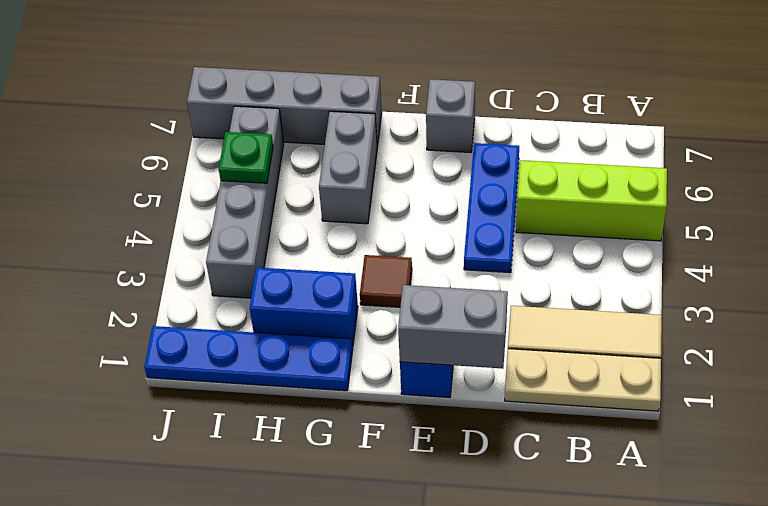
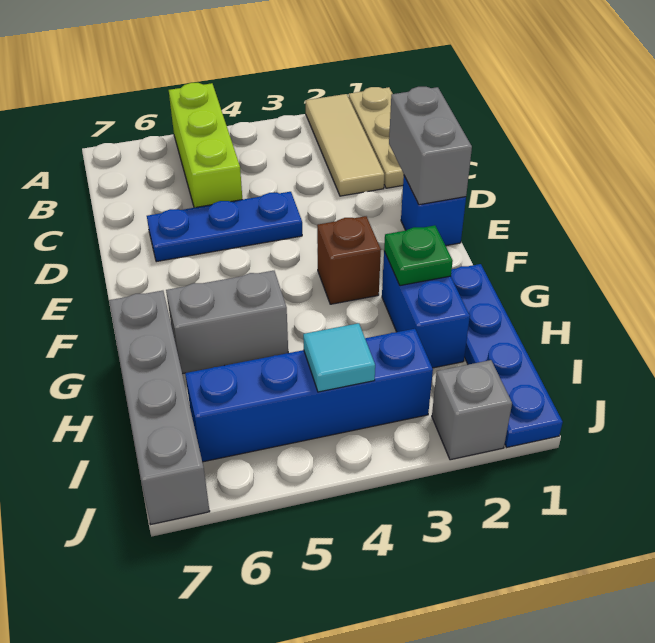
grey 1x1 brick [426,79,475,153] -> grey 1x1 brick moved to [432,360,512,460]
brown 1x1 tile [360,255,412,307] -> brown 1x1 brick [317,216,381,304]
grey 1x4 brick [206,106,284,298] -> blue 1x4 brick [185,329,433,462]
none -> cyan 1x1 tile [303,323,375,392]
green 1x1 plate [219,132,273,183] -> green 1x1 plate moved to [384,225,453,286]

